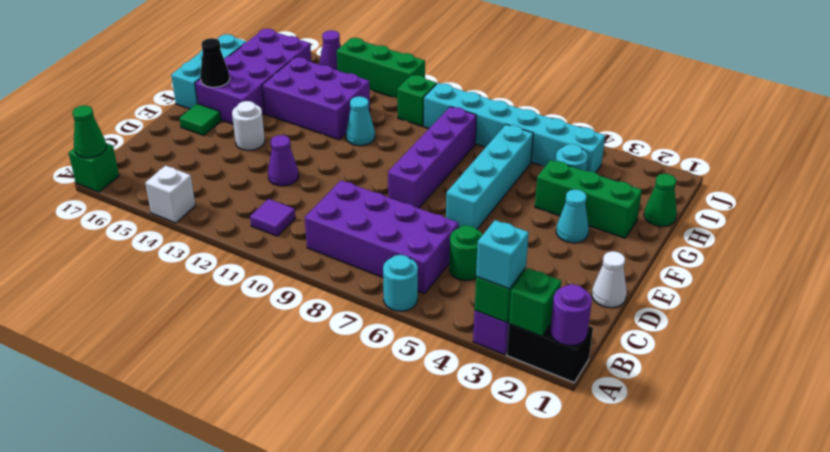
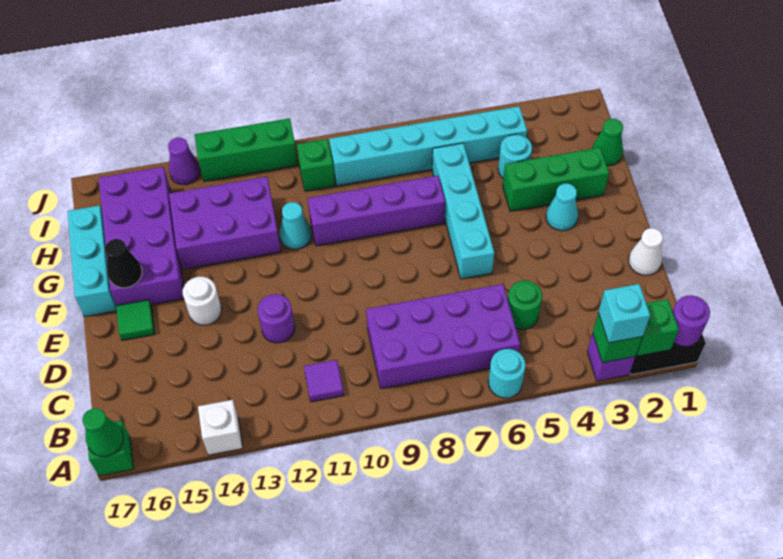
purple 1x1 cone [268,135,299,186] -> purple 1x1 round brick [258,294,295,343]
purple 1x4 brick [388,107,476,208] -> purple 1x4 brick turned to [308,176,445,246]

